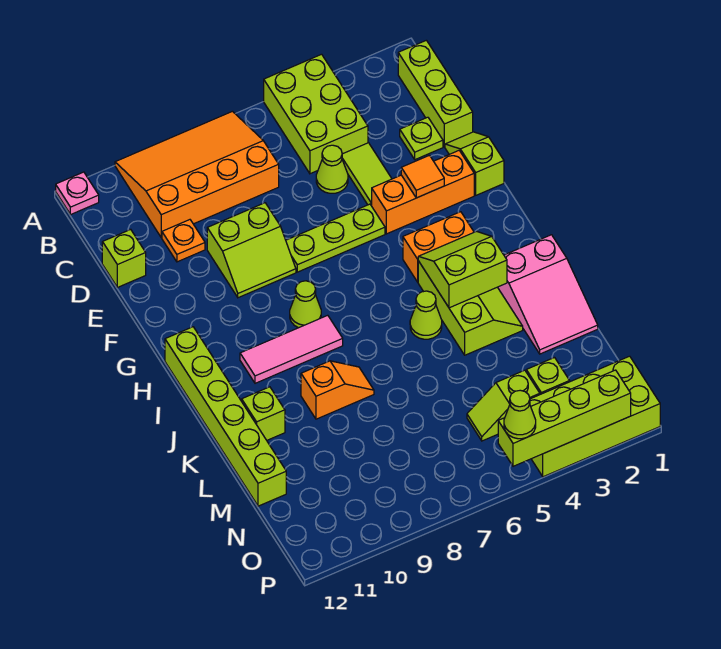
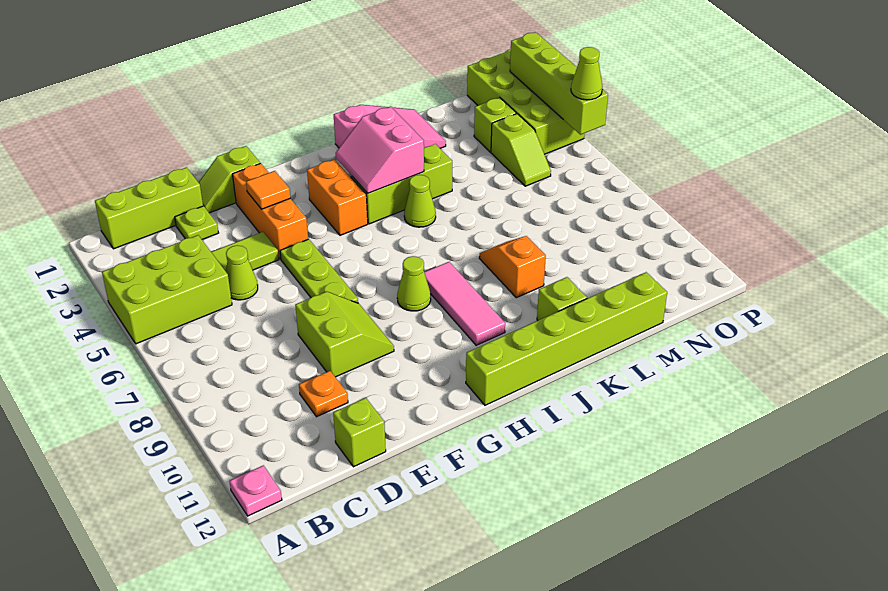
orange 3x4 slope [115,111,279,238] -> none
lime 2x2 slope [418,231,507,308] -> pink 2x2 slope [336,107,424,193]

